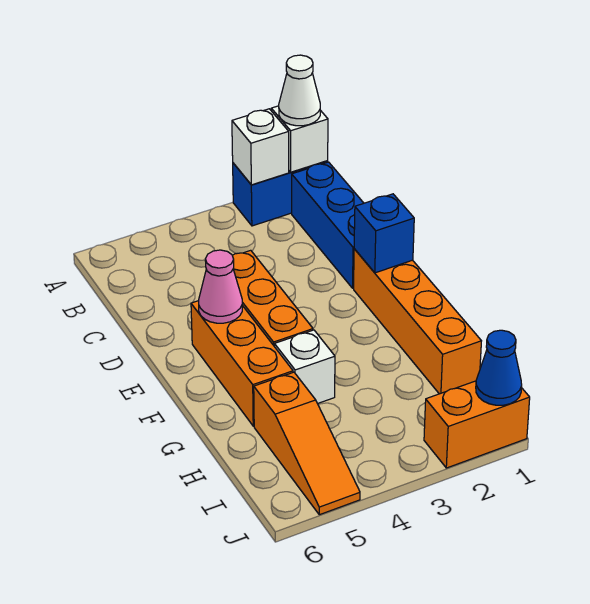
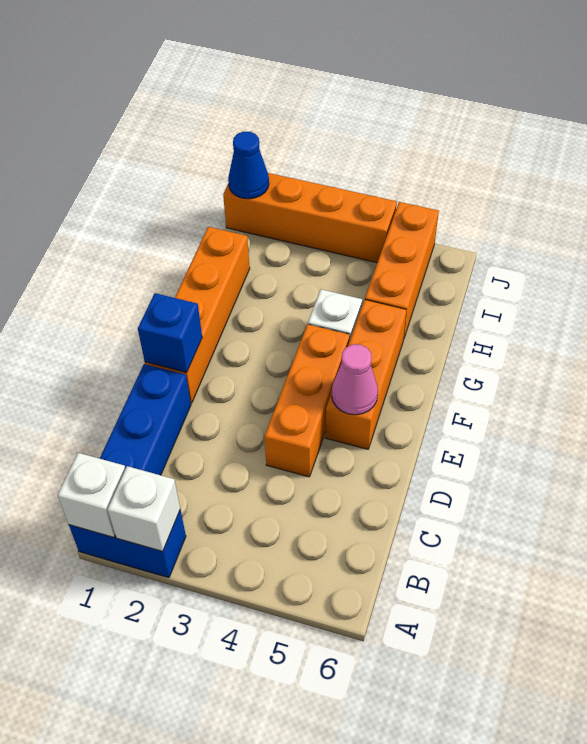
white 1x1 cone [279,55,320,126] -> none
orange 1x3 slope [254,372,360,515] -> orange 1x3 brick [365,202,439,340]
orange 1x2 brick [424,381,530,468] -> orange 1x4 brick [223,173,397,263]

